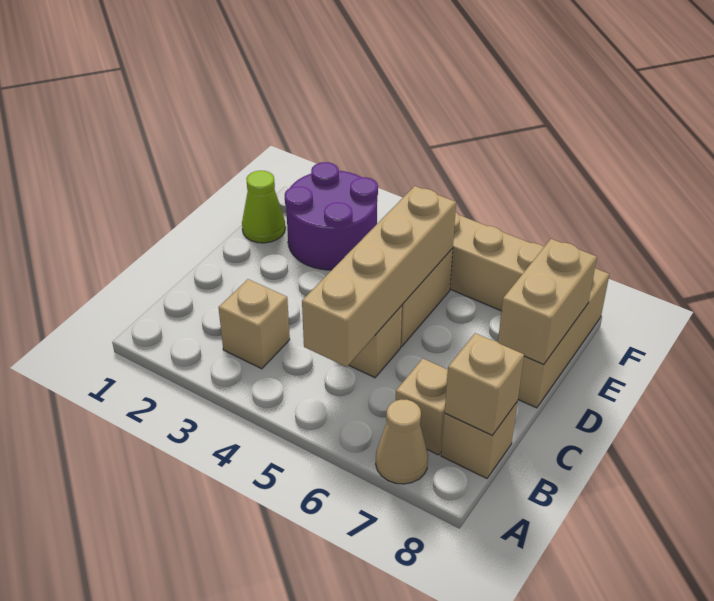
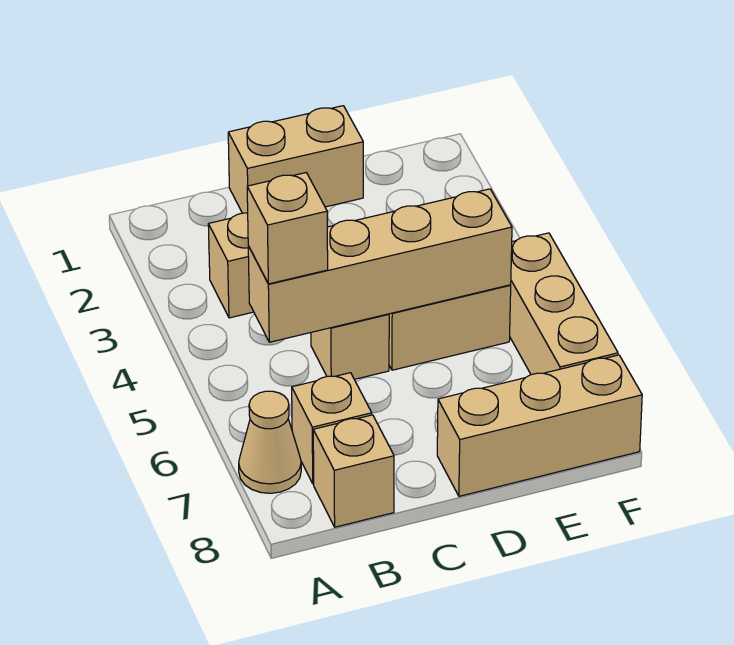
tan 1x1 brick [444,333,524,435] -> tan 1x1 brick moved to [247,173,328,284]
tan 1x2 brick [498,239,597,365] -> tan 1x2 brick moved to [228,106,363,213]
lime 1x1 cone [242,171,285,243] -> none
purple 2x2 round brick [285,162,378,270] -> none

